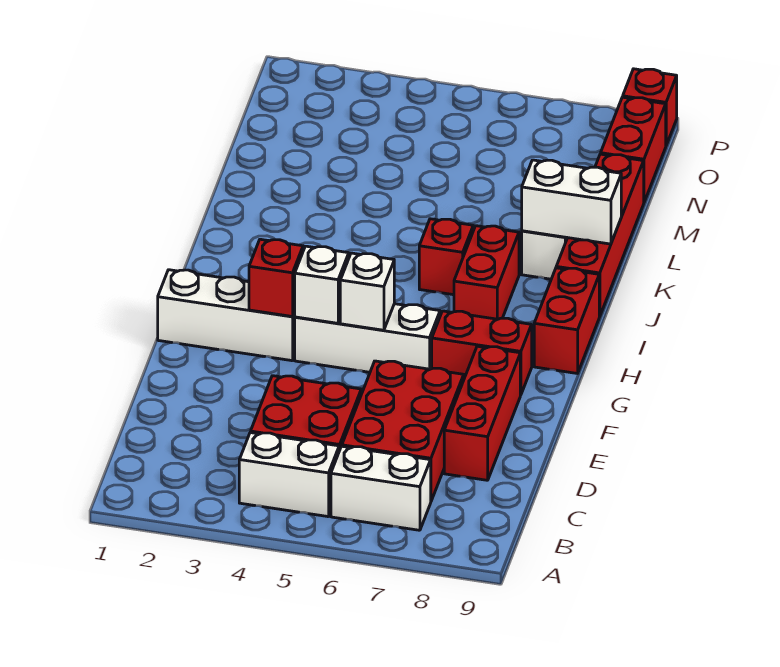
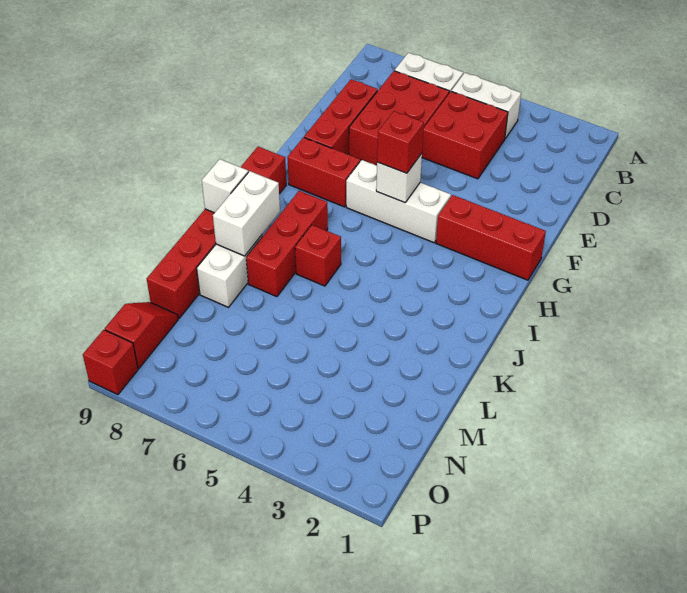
white 1x3 brick [158,270,295,361] -> red 1x3 brick [436,195,546,280]
red 1x1 brick [249,239,303,317] -> red 1x1 brick moved to [377,111,424,173]
white 1x1 brick [295,246,349,323] -> white 1x1 brick moved to [202,159,248,213]
red 1x2 brick [454,226,519,319] -> red 1x3 brick [246,191,328,297]
white 1x2 brick [522,160,621,244] -> white 1x2 brick turned to [213,171,280,256]
red 1x2 brick [601,97,666,202] -> red 1x2 slope [105,302,178,368]

